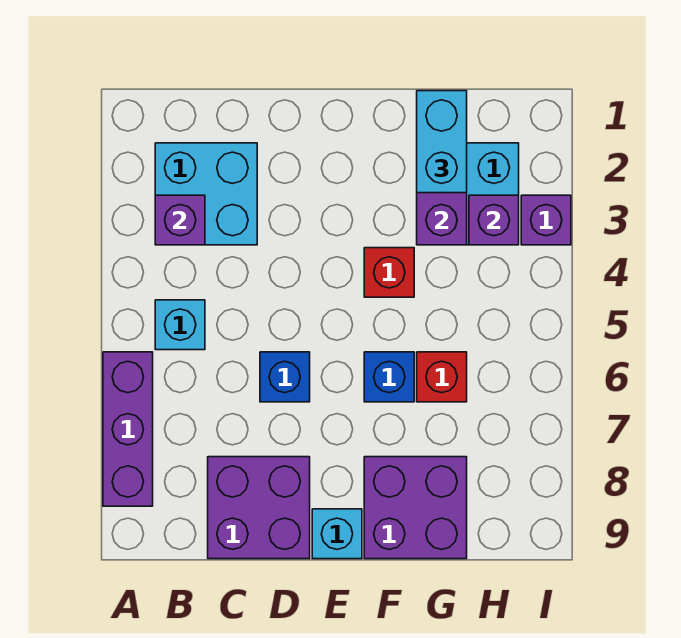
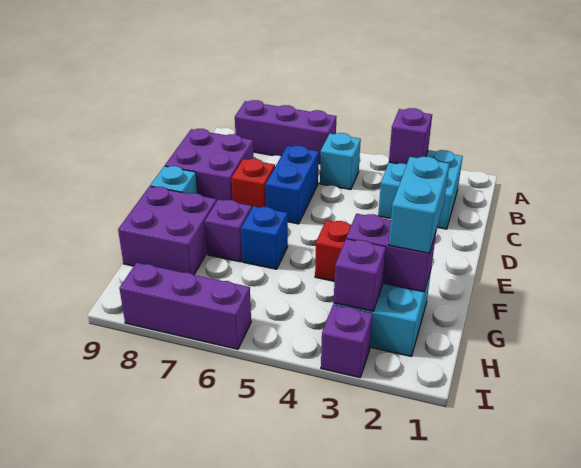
blue 1x1 brick [260,352,310,402] -> blue 1x2 brick [266,146,319,224]
none -> purple 1x1 brick [205,199,252,262]
cyan 1x2 brick [417,91,467,193] -> cyan 1x2 brick turned to [389,157,449,253]
red 1x1 brick [417,352,467,402] -> red 1x1 brick moved to [232,159,275,207]
none -> purple 1x3 brick [119,263,251,349]

